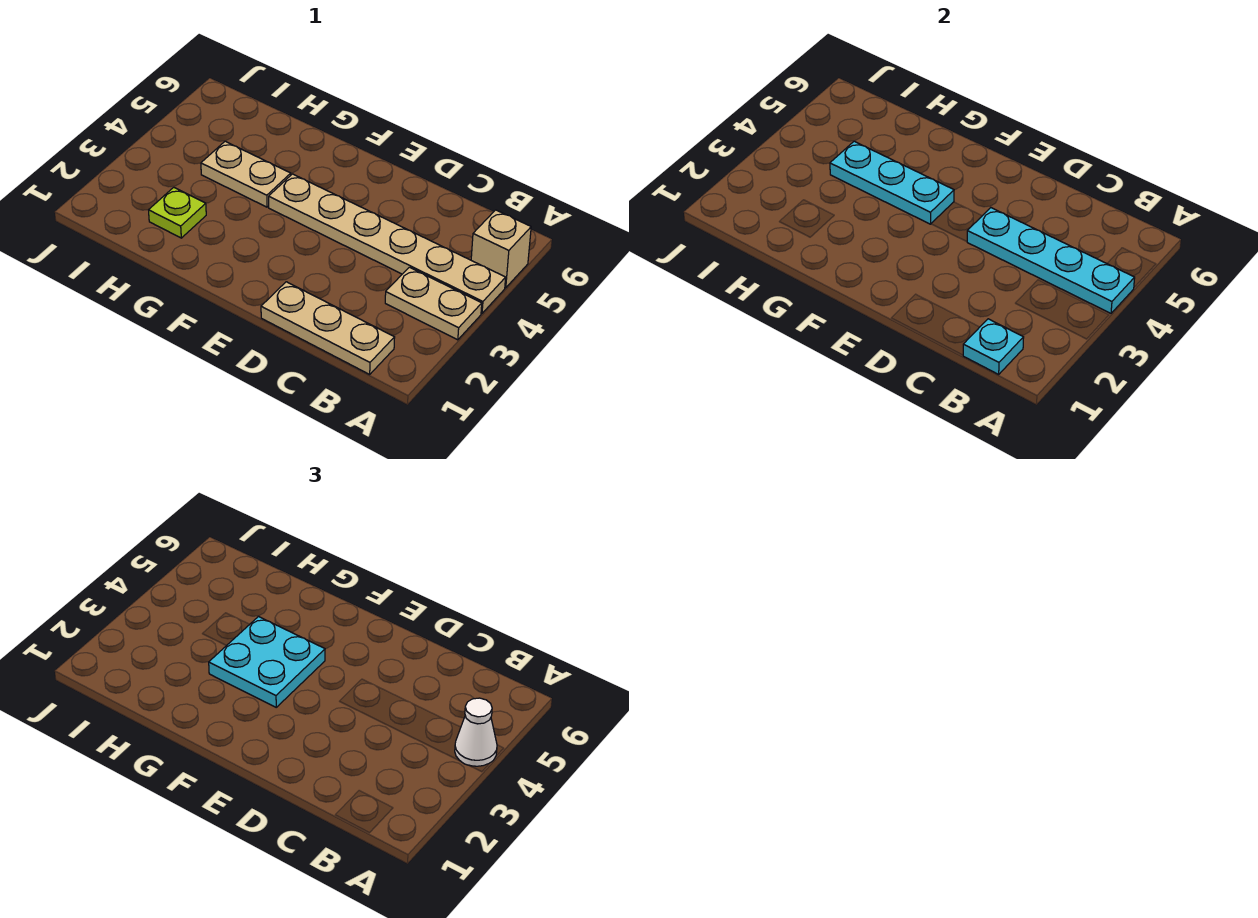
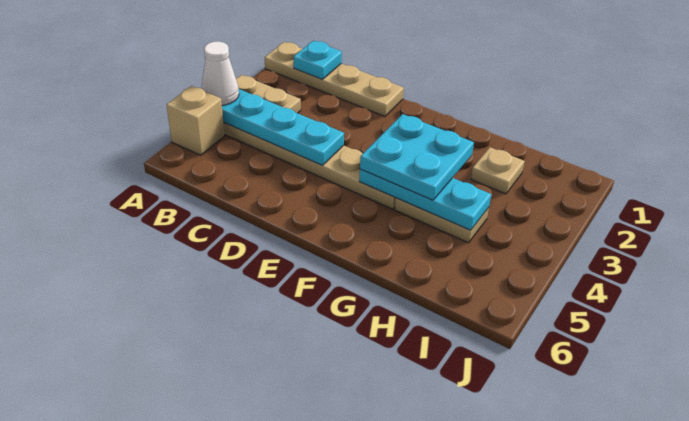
tan 1x3 plate [261,282,395,374] -> tan 1x4 plate [265,42,404,116]
lime 1x1 plate [149,187,206,238] -> tan 1x1 plate [471,147,525,194]

